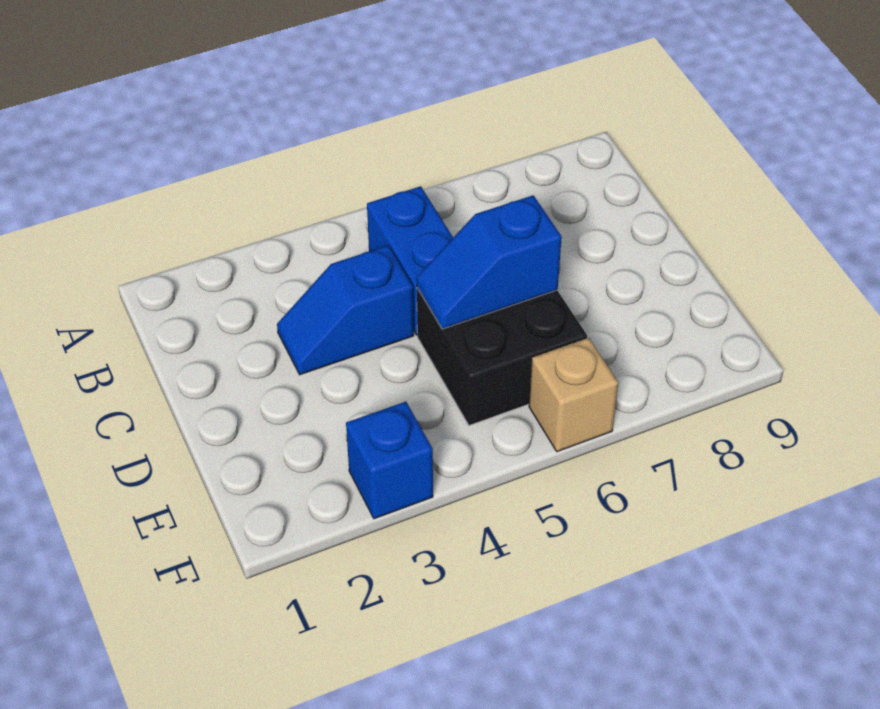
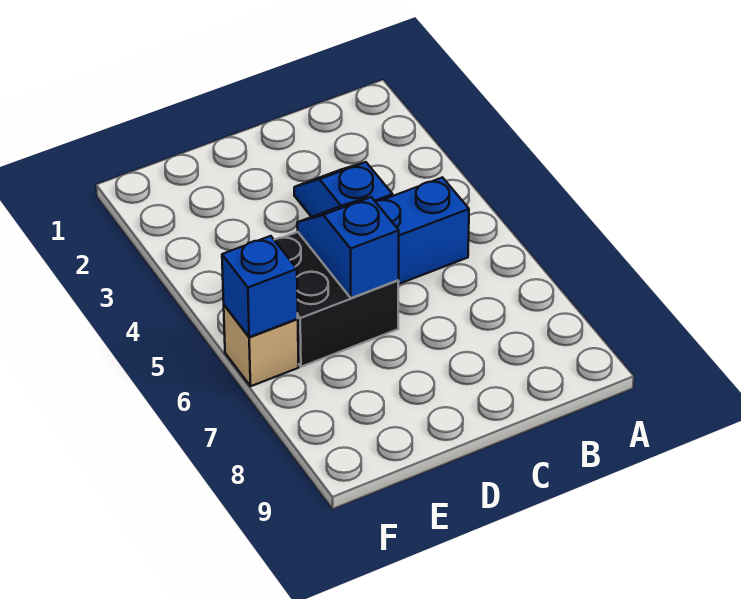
blue 1x1 brick [346,402,433,519] -> blue 1x1 brick moved to [222,236,298,337]

